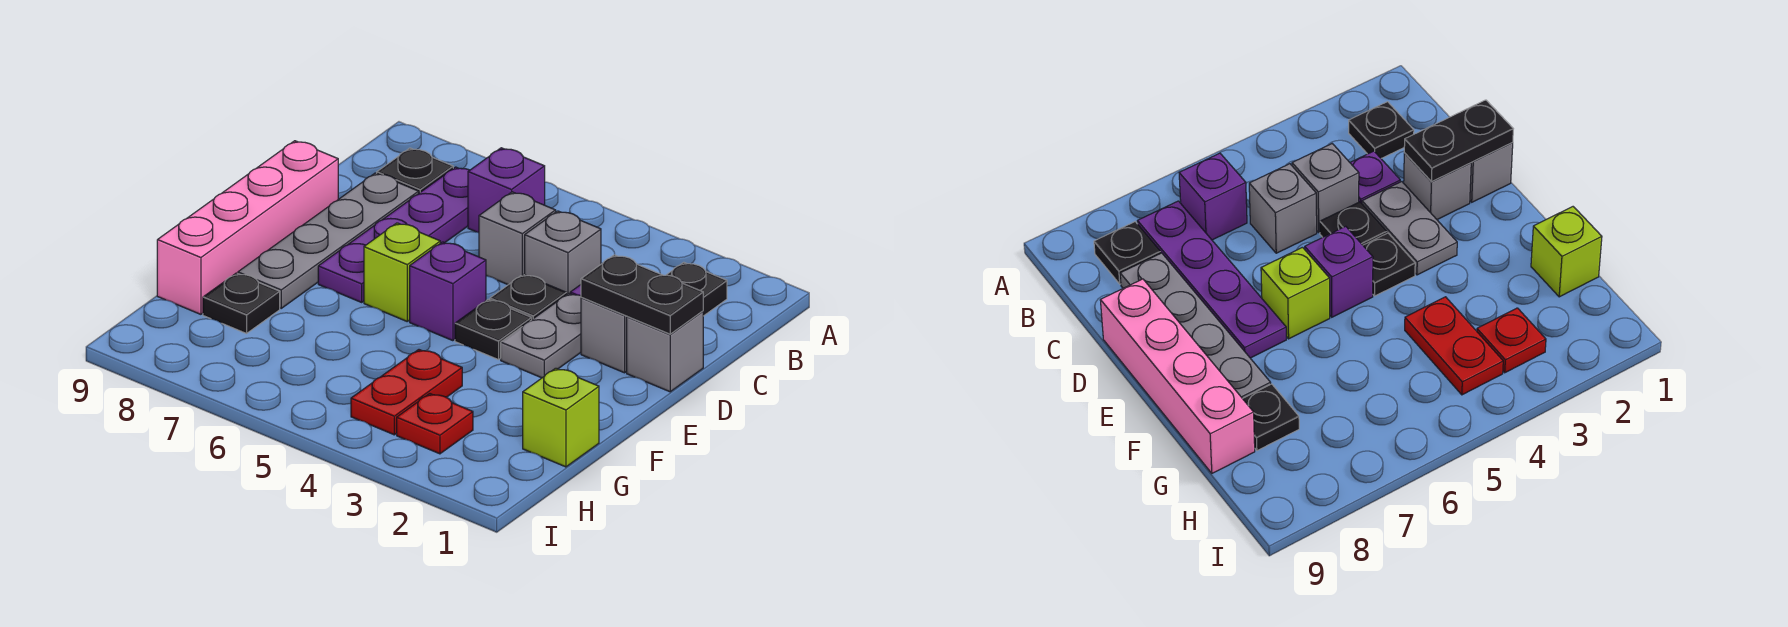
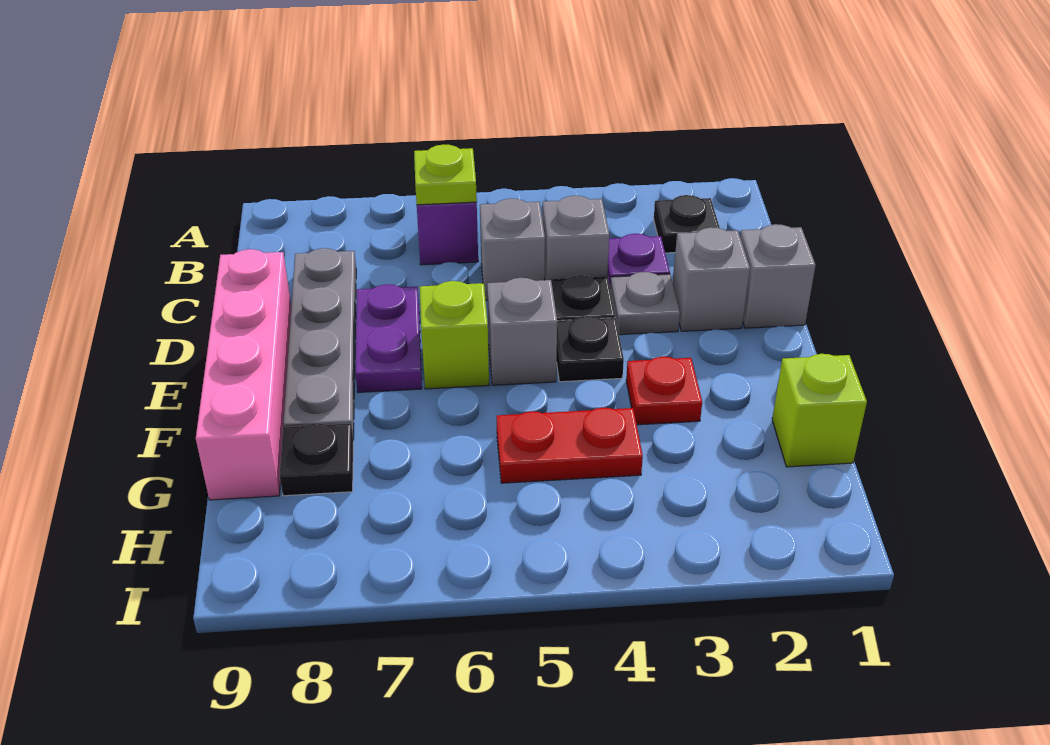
none -> lime 1x1 plate [414,144,477,205]
purple 1x4 plate [318,167,470,302] -> purple 1x2 plate [355,284,422,393]
black 1x1 plate [377,148,453,193] -> none
black 1x2 plate [581,255,703,334] -> none
grey 1x2 plate [501,293,581,378] -> grey 1x1 plate [610,272,680,335]
purple 1x1 brick [410,242,486,341] -> grey 1x1 brick [487,278,557,385]
red 1x2 plate [351,350,462,435] -> red 1x2 plate turned to [497,408,643,483]
red 1x1 plate [397,394,473,454] -> red 1x1 plate moved to [626,357,702,425]

